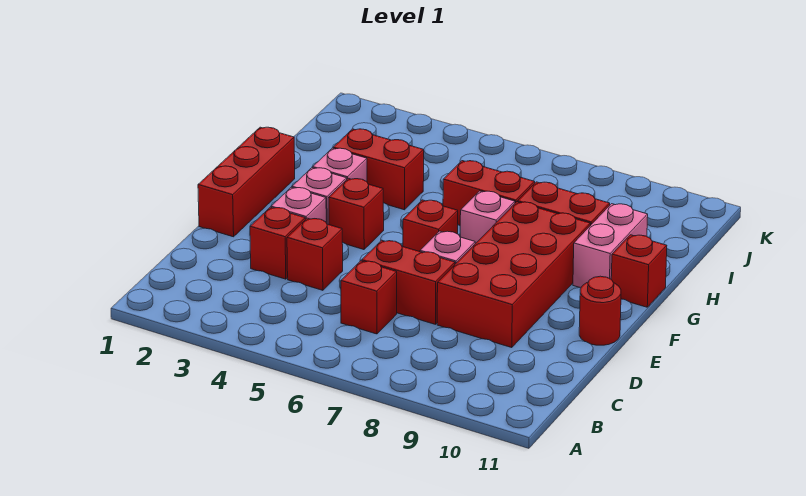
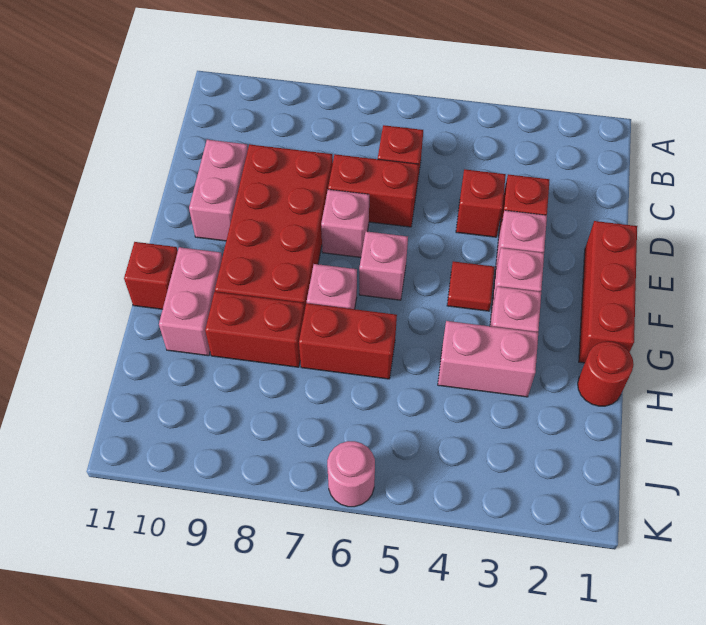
none -> pink 1x2 brick [189,140,248,241]
red 1x1 round brick [579,276,621,345] -> red 1x1 round brick moved to [578,342,634,406]
red 1x1 brick [329,178,384,250] -> red 1x1 tile [447,261,495,311]
red 1x1 brick [403,200,458,252] -> pink 1x1 brick [359,231,408,300]
red 1x2 brick [333,129,424,210] -> pink 1x2 brick [438,321,538,397]
none -> pink 1x1 round brick [327,441,375,507]

